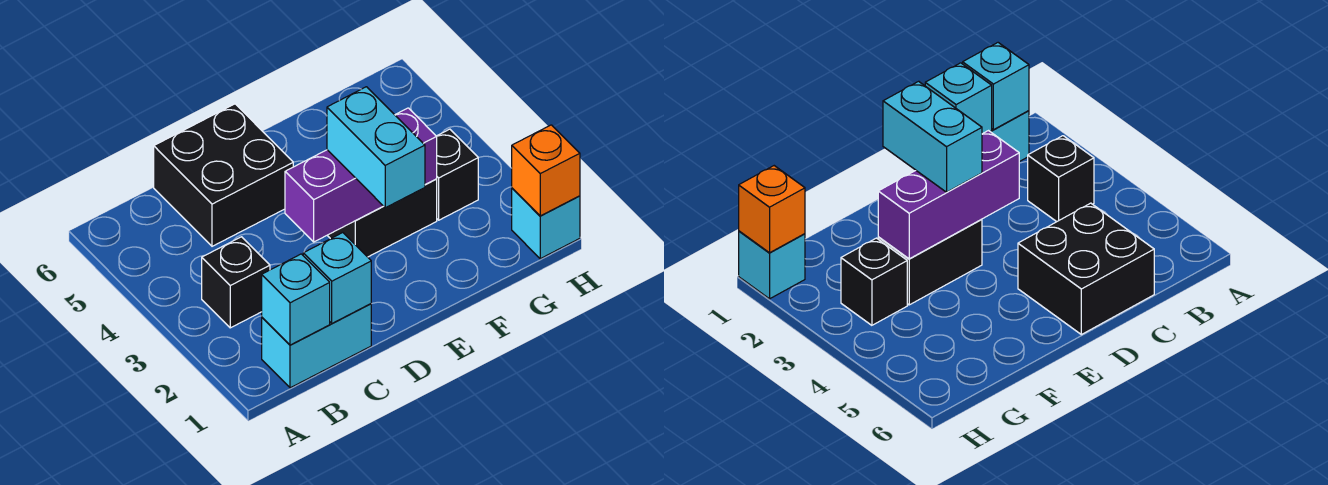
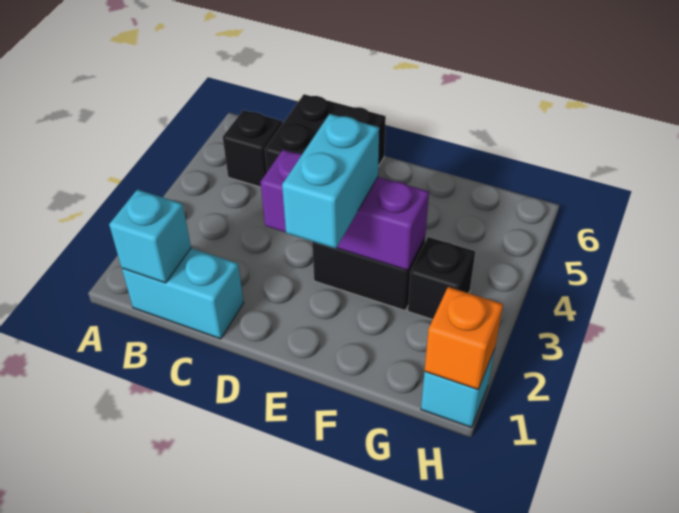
black 1x1 brick [202,237,270,328] -> black 1x1 brick moved to [223,110,283,187]
cyan 1x1 brick [303,233,371,324] -> none

